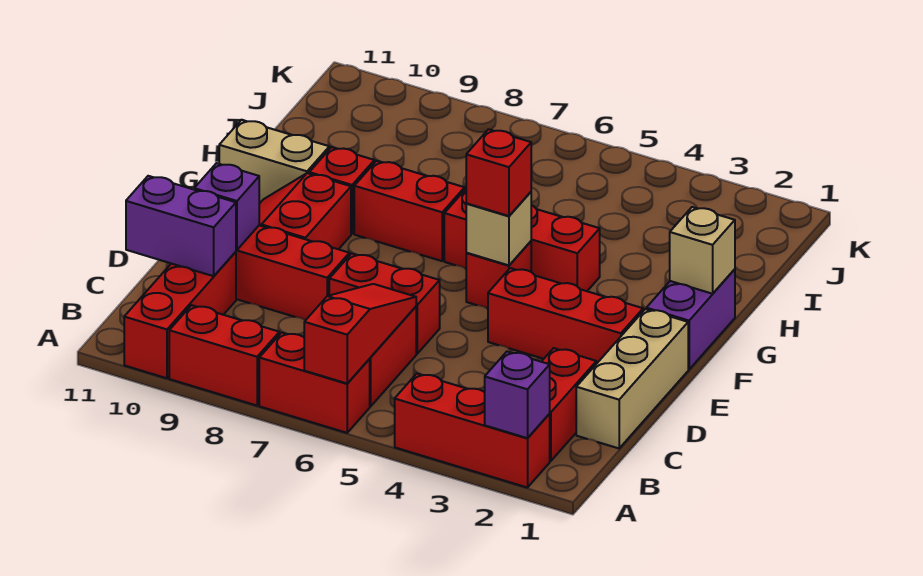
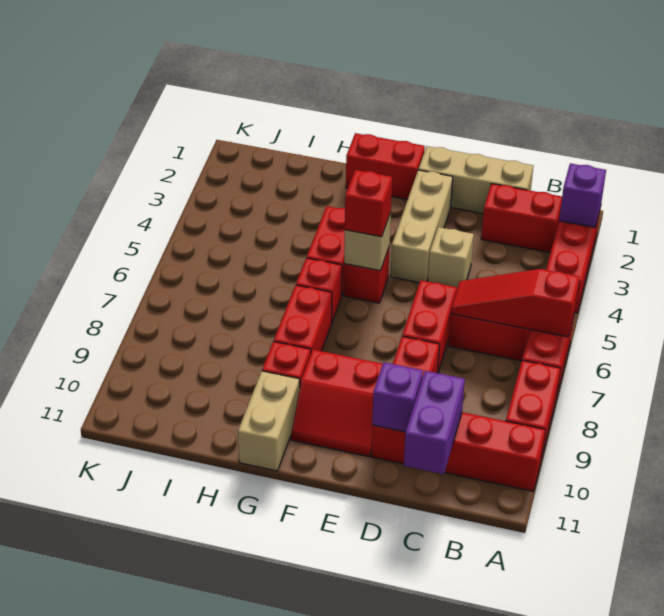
red 1x3 brick [488,268,643,364] -> tan 1x3 brick [391,170,453,283]
purple 1x2 brick [646,269,735,369] -> red 1x2 brick [346,133,425,199]
tan 1x1 brick [670,207,735,294] -> tan 1x1 brick moved to [428,227,474,288]

